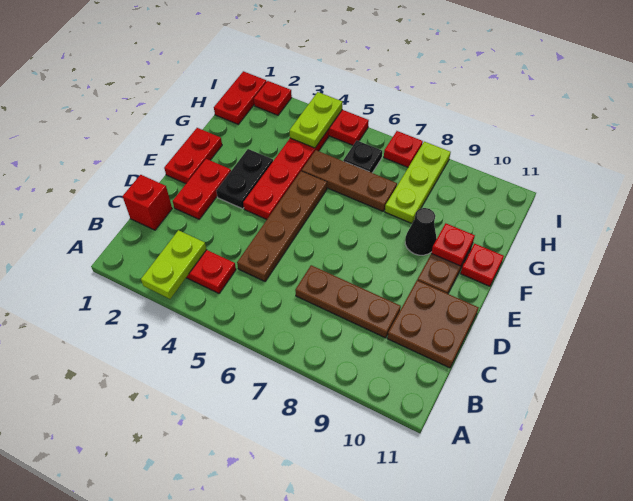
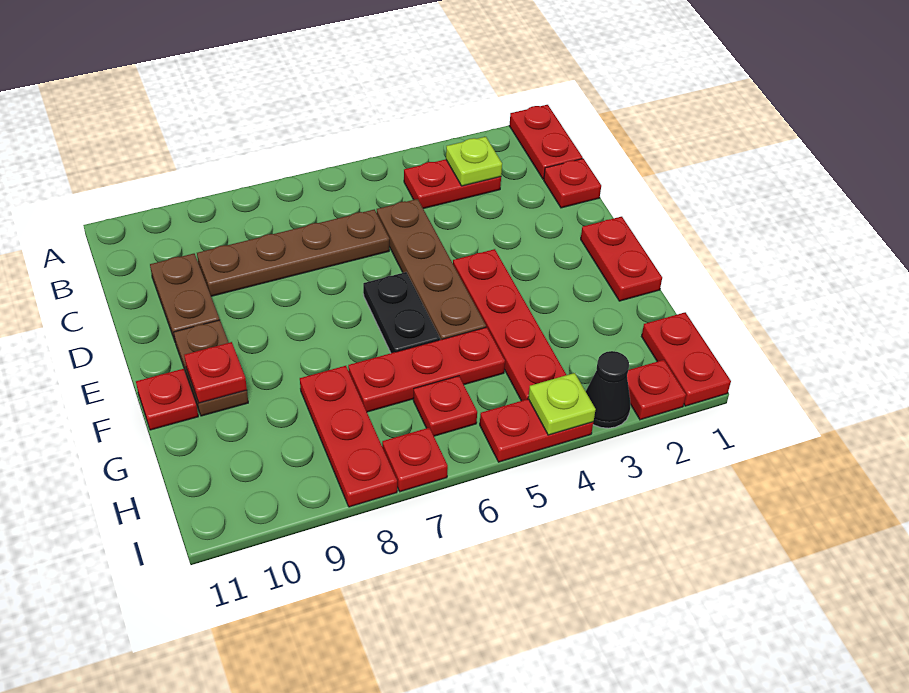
lime 1x2 plate [141,230,207,299] -> lime 1x1 plate [446,137,502,186]
red 1x1 brick [123,175,172,230] -> red 1x1 plate [544,159,601,208]
brown 1x3 plate [295,265,401,338] -> brown 1x4 plate [197,209,389,296]
brown 2x2 plate [387,280,479,368] -> brown 1x2 plate [150,254,220,341]
red 1x2 plate [173,159,231,219] -> red 1x2 plate moved to [509,105,583,179]
black 1x2 plate [216,149,273,209] -> black 1x2 plate moved to [363,272,440,353]
black 1x1 cone [405,208,437,255] -> black 1x1 cone moved to [586,351,630,428]
brown 1x3 plate [302,150,397,211] -> red 1x3 plate [348,327,505,412]
lime 1x3 plate [385,142,451,223] -> red 1x3 plate [300,366,397,507]
lime 1x2 plate [289,92,342,148] -> lime 1x1 plate [528,373,596,435]
black 1x1 plate [343,141,382,173] -> red 1x1 plate [413,376,477,436]

